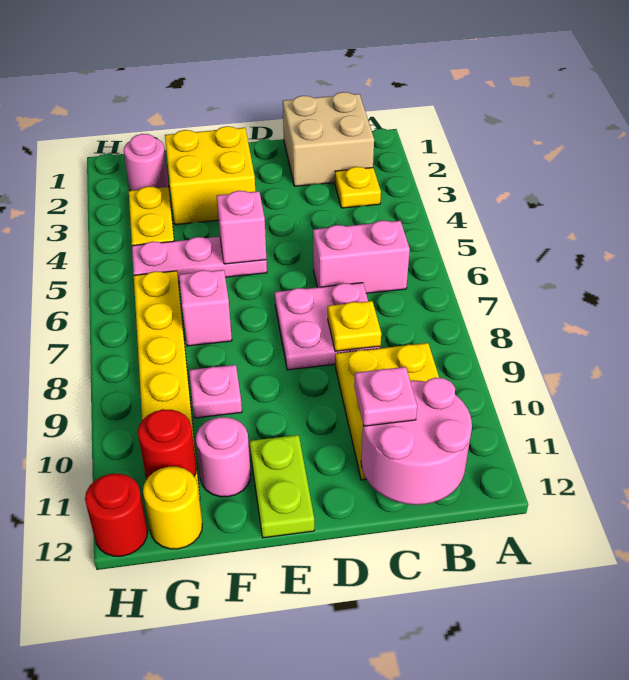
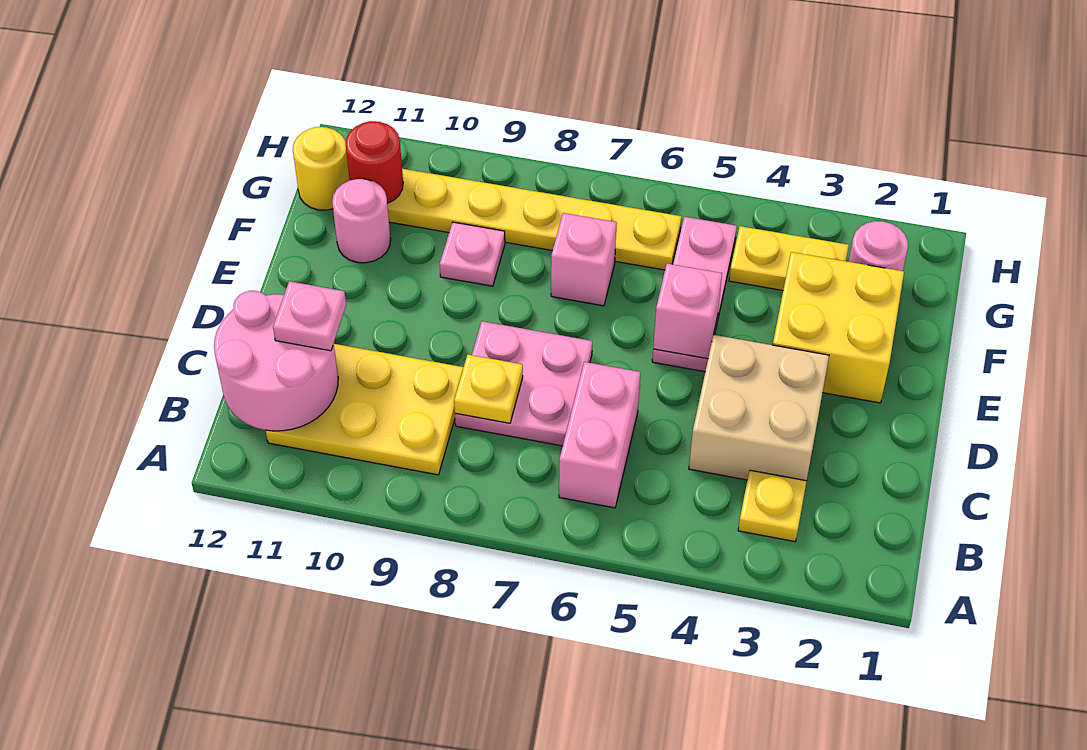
tan 2x2 brick [283,92,374,186] -> tan 2x2 brick moved to [689,335,829,481]
lime 1x2 plate [250,435,314,538] -> none
red 1x1 round brick [85,474,148,556] -> none

